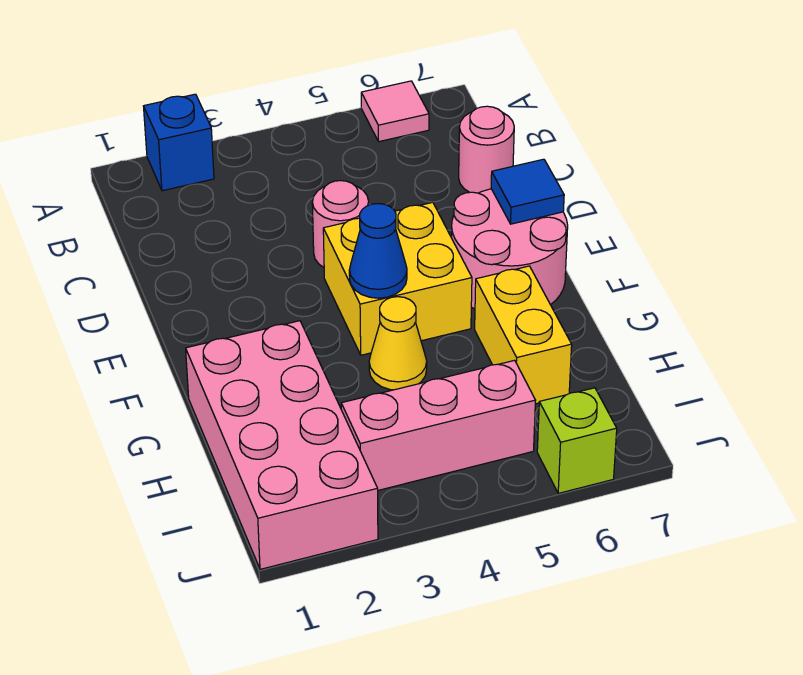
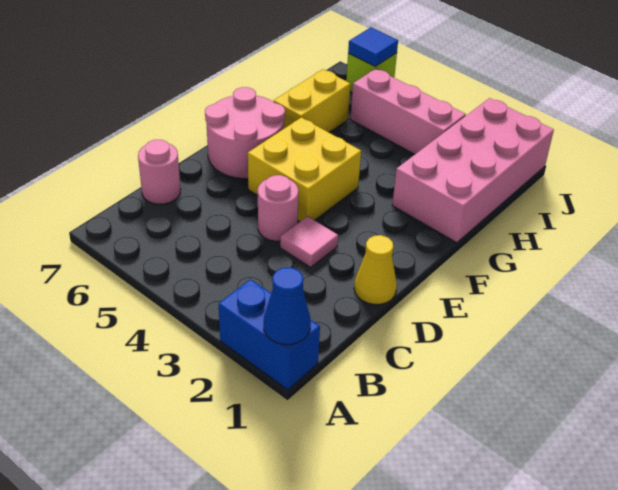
blue 1x1 brick [144,94,214,191] -> blue 1x2 brick [219,279,320,390]
pink 1x1 tile [361,81,429,142] -> pink 1x1 tile moved to [280,216,338,267]
blue 1x1 tile [491,159,564,224] -> blue 1x1 tile moved to [348,27,398,67]
blue 1x1 cone [349,204,407,298] -> blue 1x1 cone moved to [264,268,311,344]
yellow 1x1 cone [369,297,427,390] -> yellow 1x1 cone moved to [354,235,397,304]

